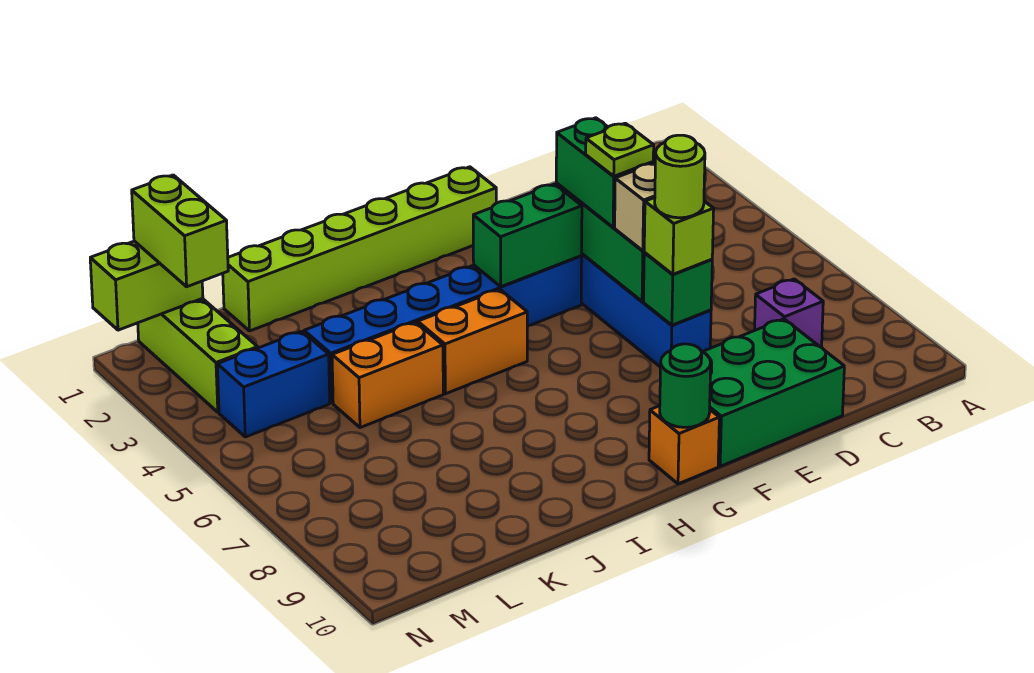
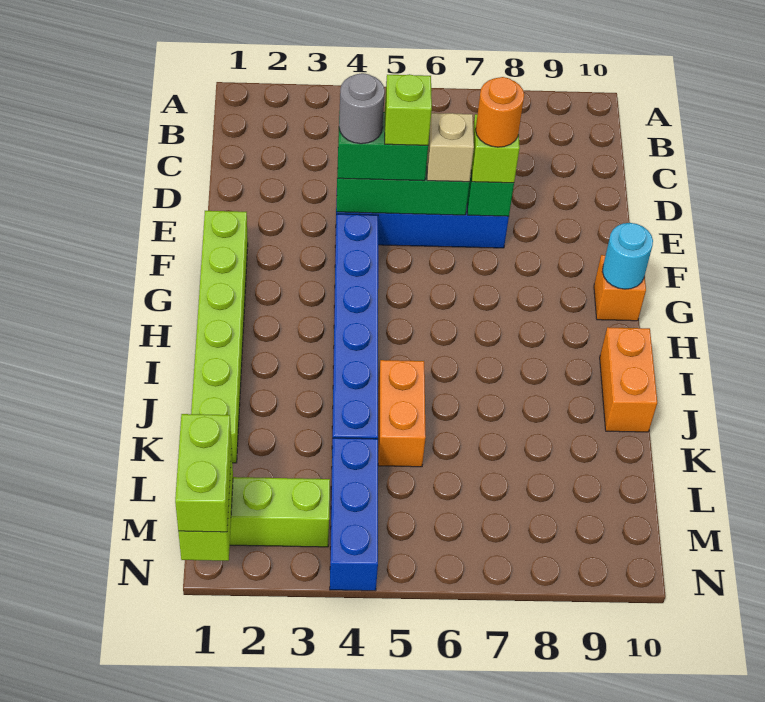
purple 1x1 brick [755,279,823,348] -> none
green 2x3 brick [703,319,844,466] -> none
none -> grey 1x1 round brick [339,73,385,144]
lime 1x1 plate [586,123,654,176] -> lime 1x1 brick [385,74,432,145]
lime 1x1 round brick [655,135,705,218] -> orange 1x1 round brick [476,77,524,147]
green 1x2 brick [473,184,582,287] -> none
green 1x1 round brick [660,344,711,427] -> cyan 1x1 round brick [602,223,653,289]
orange 1x2 brick [418,290,527,394] -> orange 1x2 brick moved to [600,327,657,432]
blue 1x2 brick [217,331,330,437] -> blue 1x3 brick [330,438,378,591]
lime 1x2 brick [132,175,228,287] -> lime 1x2 brick turned to [175,414,232,532]

